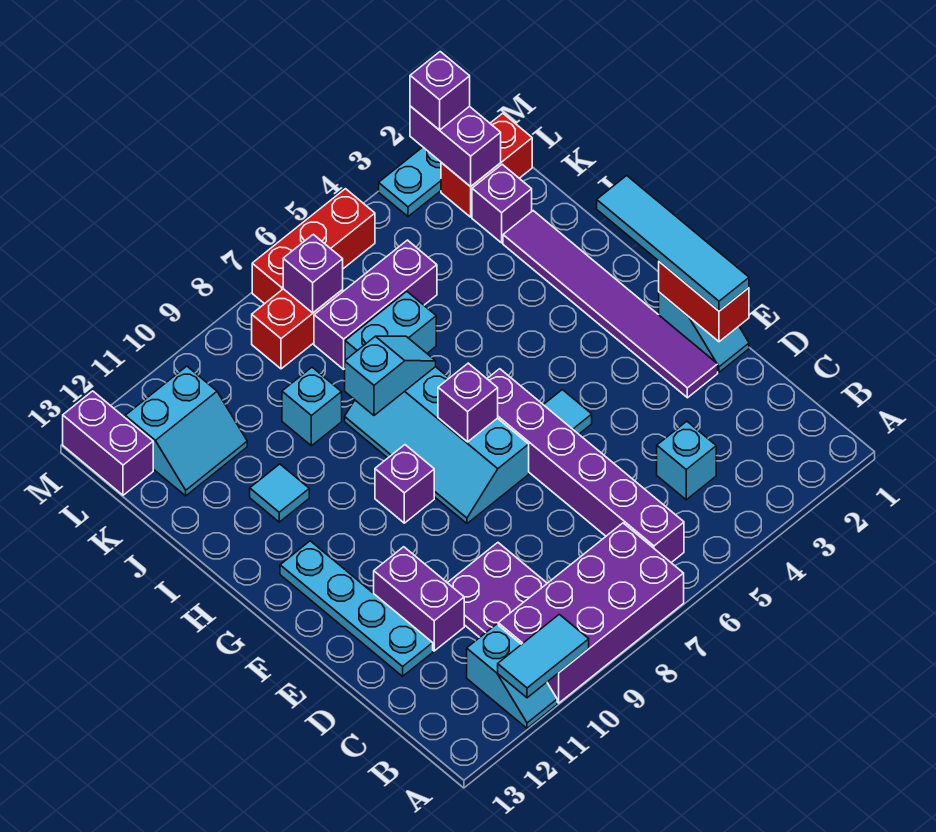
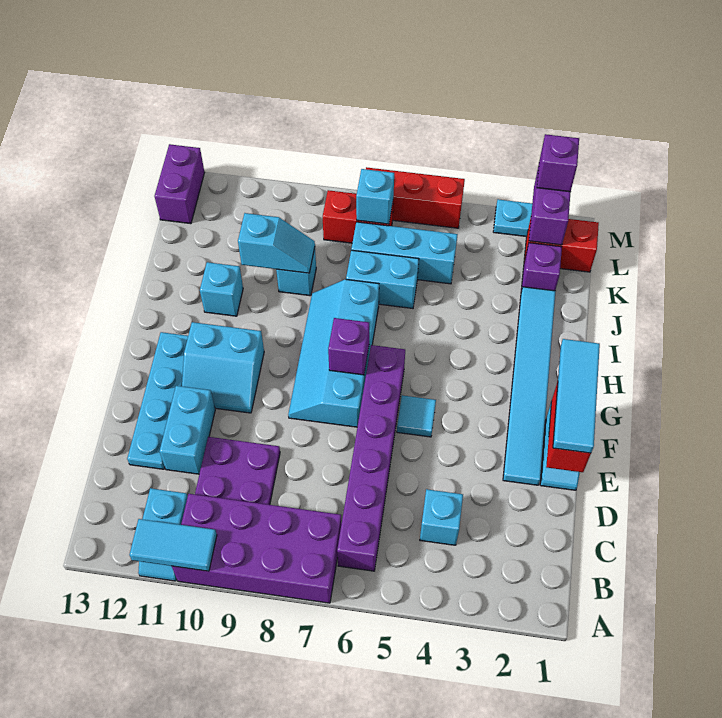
purple 1x2 brick [374,547,464,651] -> cyan 1x2 brick [160,386,215,474]
cyan 1x4 tile [597,176,749,311] -> cyan 1x3 tile [553,339,600,453]
purple 1x6 tile [503,211,718,398] -> cyan 1x6 tile [503,287,556,485]
purple 1x1 brick [375,445,434,523] -> none
cyan 1x2 slope [345,336,436,415] -> cyan 1x2 slope moved to [238,213,315,273]
cyan 1x1 tile [250,464,309,522] -> cyan 1x1 brick [200,262,243,316]
purple 1x3 brick [314,240,437,369] -> cyan 1x3 brick [351,222,458,284]
cyan 2x2 slope [125,366,247,496] -> cyan 2x2 slope moved to [182,322,264,413]
purple 1x1 brick [283,234,343,313] -> cyan 1x1 brick [356,169,394,224]

